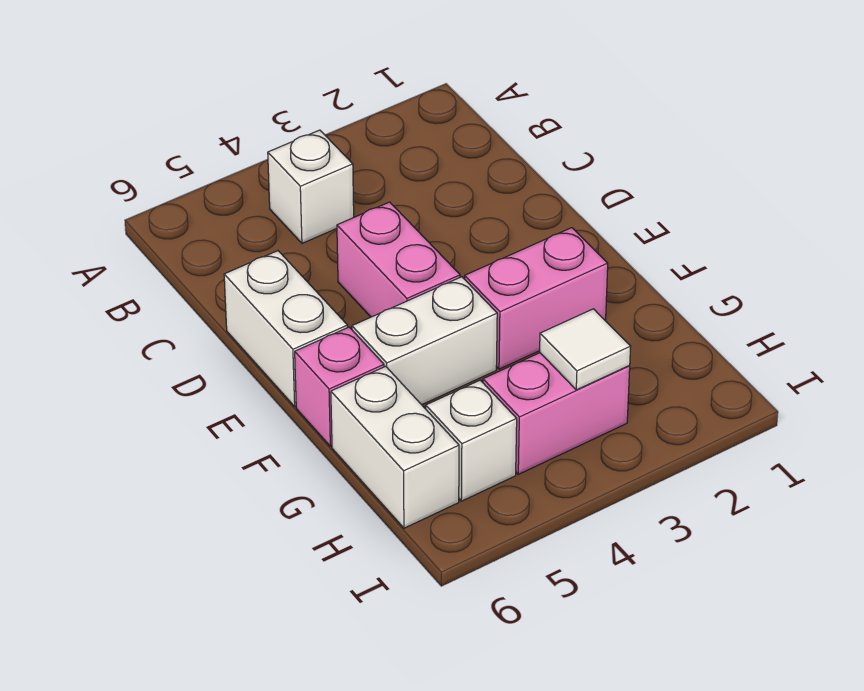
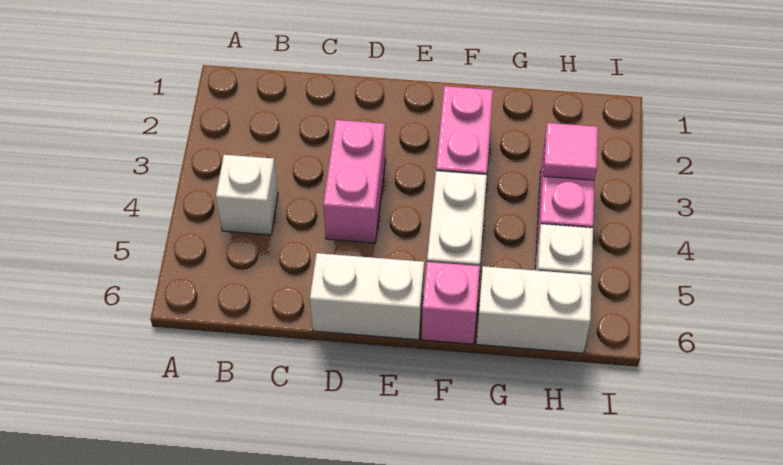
pink 1x2 brick [337,202,460,317] -> pink 1x2 brick turned to [323,120,386,243]
white 1x1 tile [540,309,631,390] -> pink 1x1 tile [543,123,598,180]

